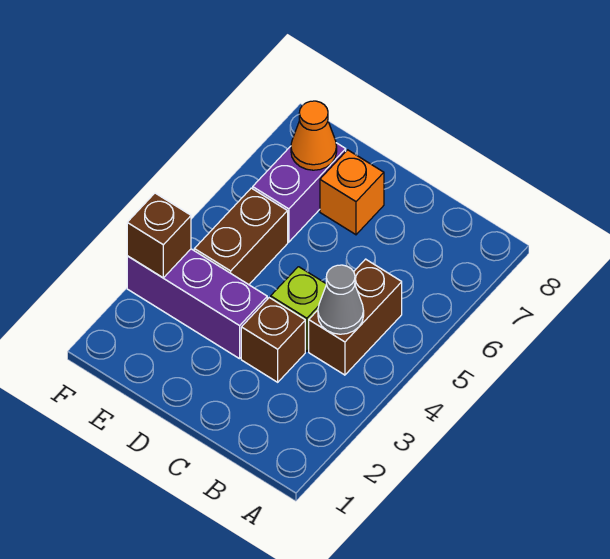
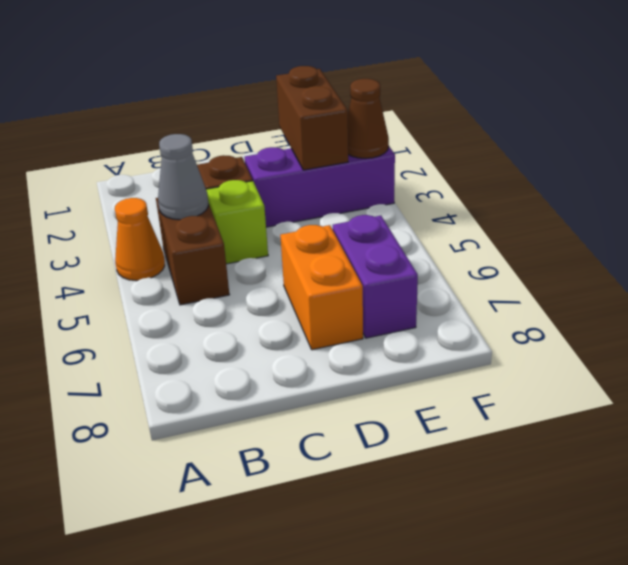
orange 1x1 brick [320,150,384,235] -> orange 1x2 brick [280,225,363,350]
brown 1x2 brick [194,188,288,285] -> brown 1x2 brick moved to [276,66,348,170]
orange 1x1 cone [291,101,337,170] -> orange 1x1 cone moved to [115,198,165,281]
brown 1x1 brick [127,193,191,278] -> brown 1x1 cone [348,79,389,159]

